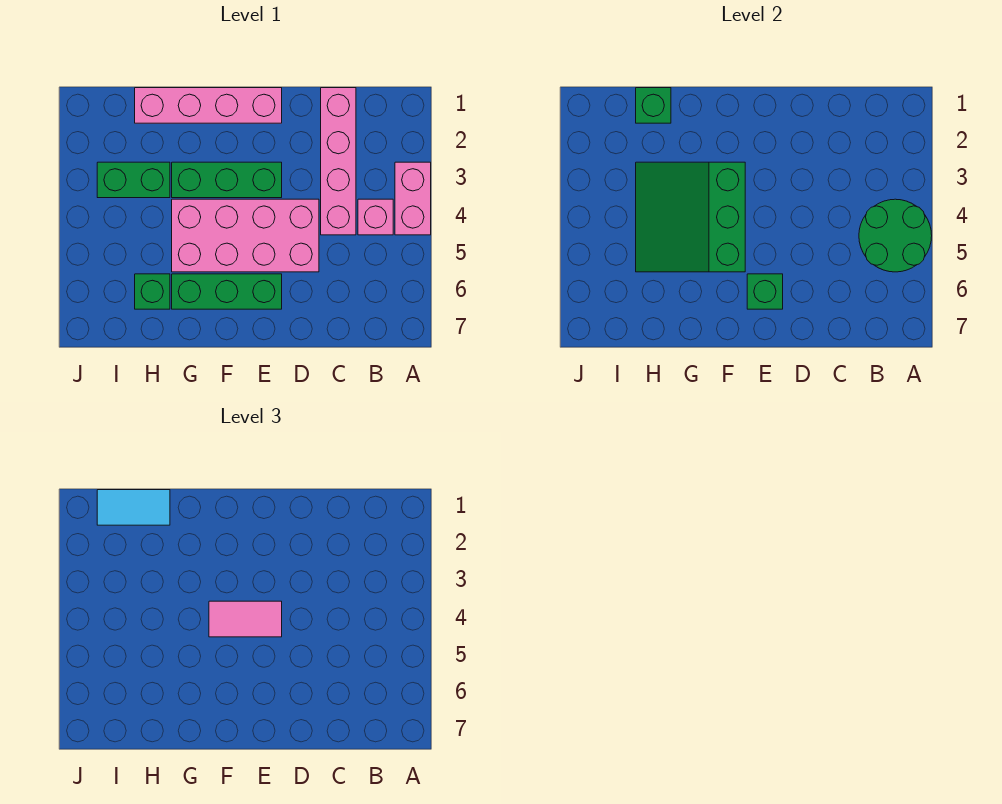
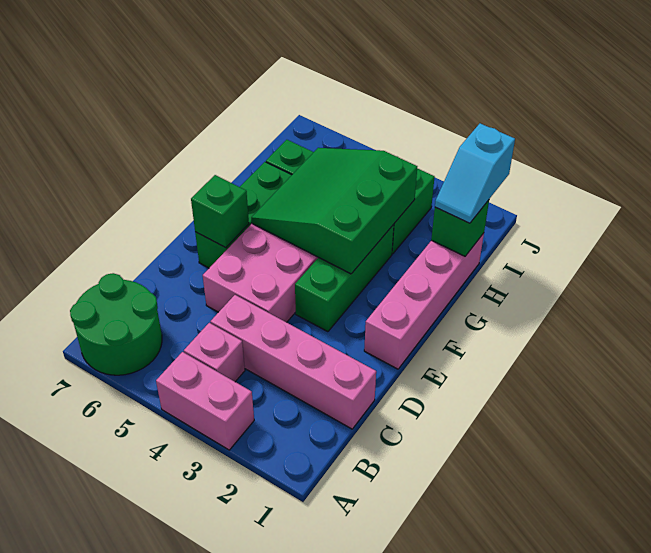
green 2x2 round brick [859,199,932,272] -> green 2x2 round brick moved to [70,273,162,375]
pink 1x2 tile [209,601,282,637] -> none
green 3x3 slope [636,162,745,272] -> green 3x3 slope turned to [251,148,417,274]
cyan 1x2 tile [97,490,170,525] -> cyan 1x2 slope [435,123,515,223]

